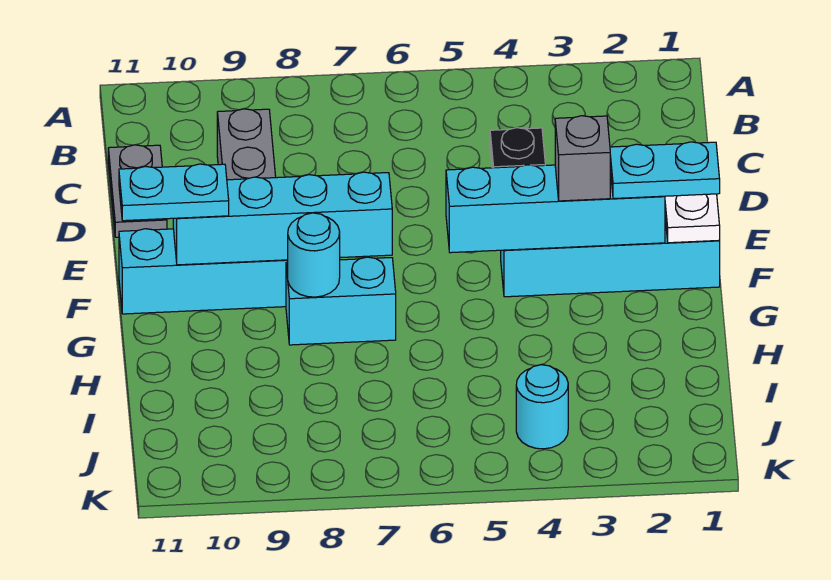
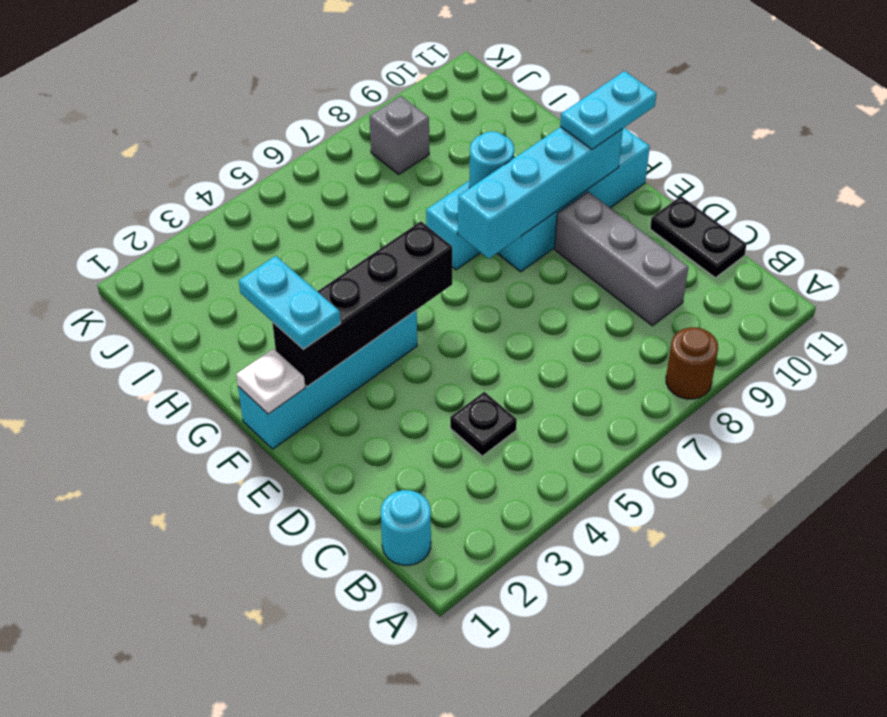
none -> brown 1x1 round brick [666,327,718,399]
grey 1x2 plate [108,145,167,237] -> black 1x2 plate [650,196,747,278]
cyan 1x2 plate [610,142,720,199] -> cyan 1x2 plate turned to [239,256,341,349]
cyan 1x4 brick [446,165,665,253] -> black 1x4 brick [272,222,452,386]
grey 1x1 brick [555,116,610,201] -> grey 1x1 brick moved to [370,96,429,174]
cyan 1x1 round brick [516,365,568,449] -> cyan 1x1 round brick moved to [381,490,431,565]

